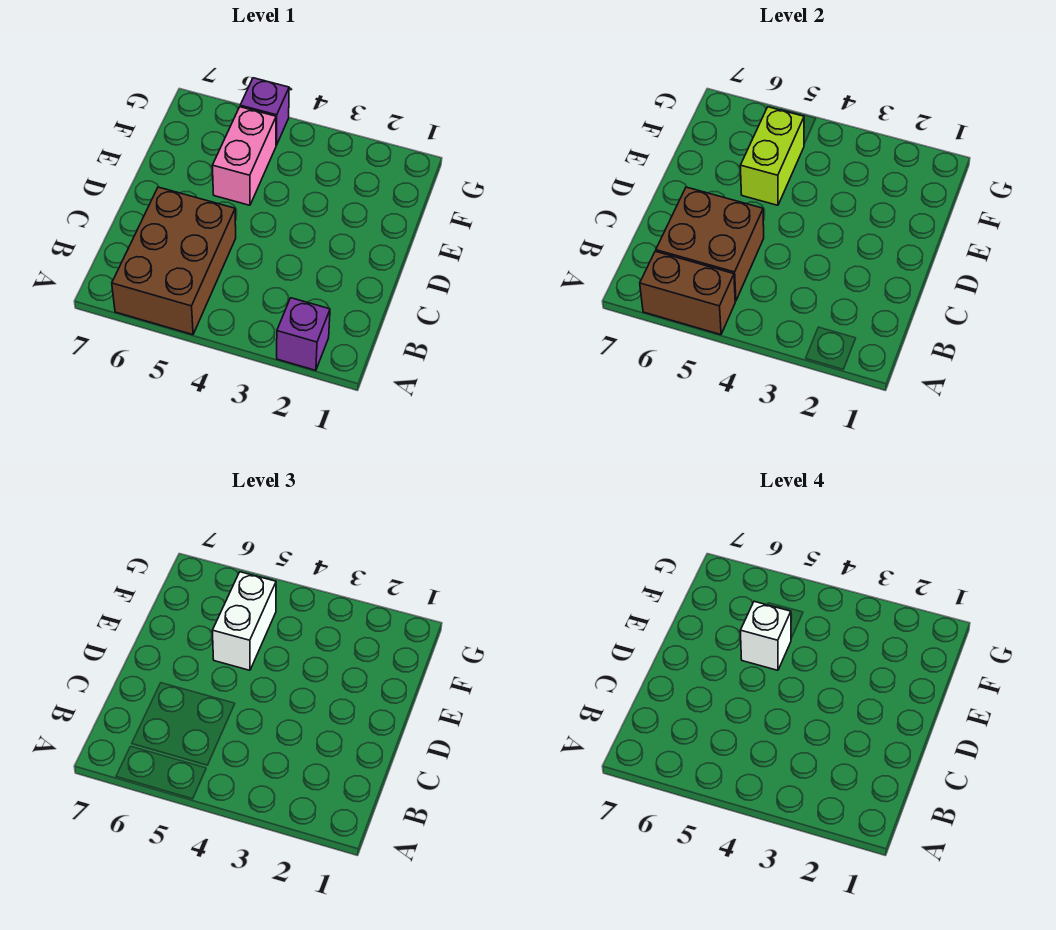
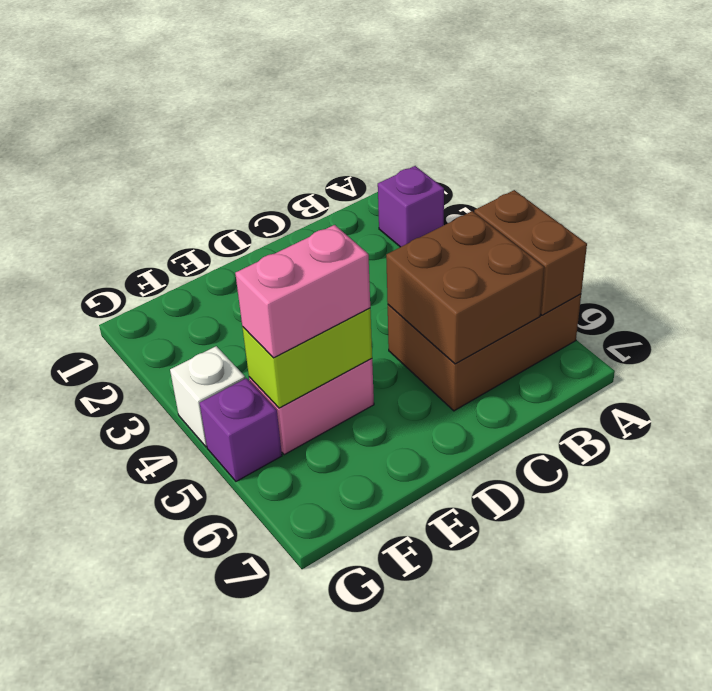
white 1x2 brick [212,572,276,670] -> pink 1x2 brick [235,225,370,358]
white 1x1 brick [740,601,791,670] -> white 1x1 brick moved to [170,346,245,447]

